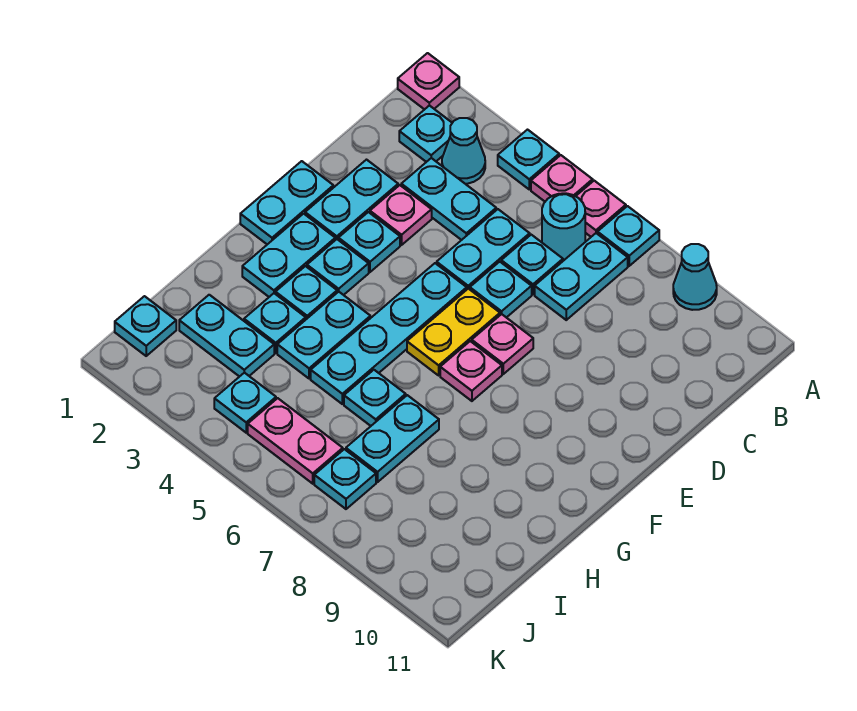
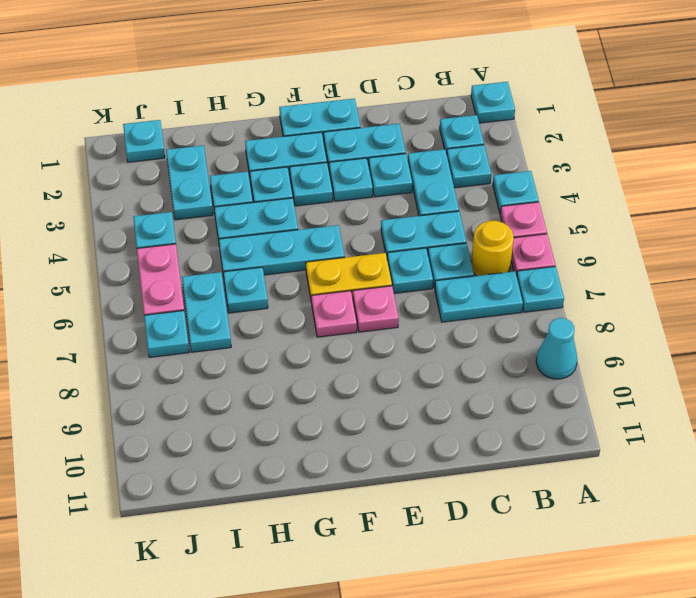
pink 1x1 plate [398,53,459,110] -> cyan 1x1 plate [471,82,515,123]
cyan 1x1 cone [442,118,485,184] -> cyan 1x1 plate [447,145,491,188]
cyan 1x1 round brick [542,193,585,260] -> yellow 1x1 round brick [471,221,514,276]
pink 1x1 plate [370,185,432,245] -> cyan 1x1 plate [368,154,412,197]
cyan 1x4 plate [311,263,467,404] -> cyan 1x3 plate [219,225,345,276]
cyan 1x2 plate [346,395,439,482] -> cyan 1x2 plate turned to [182,272,231,352]

